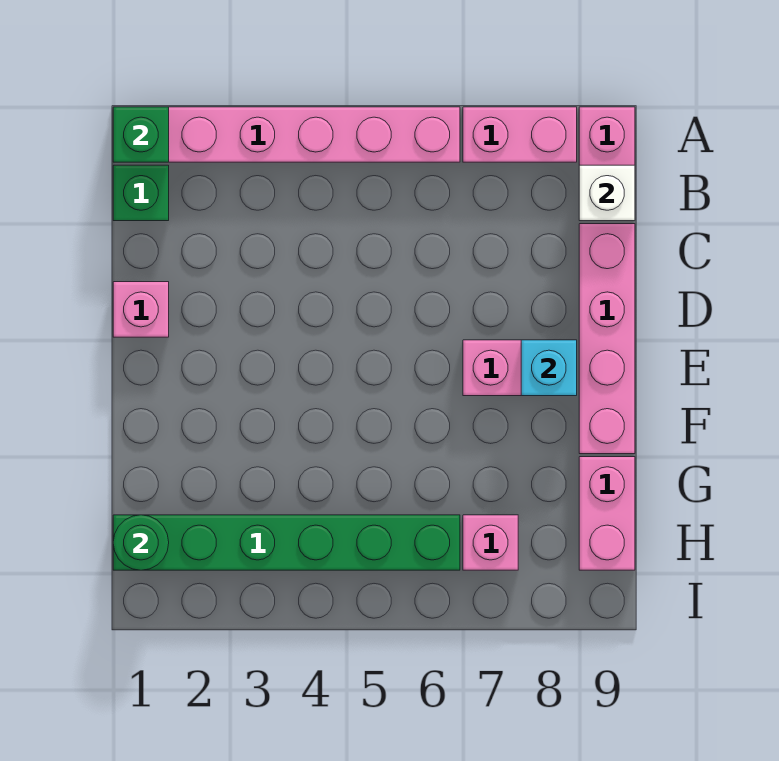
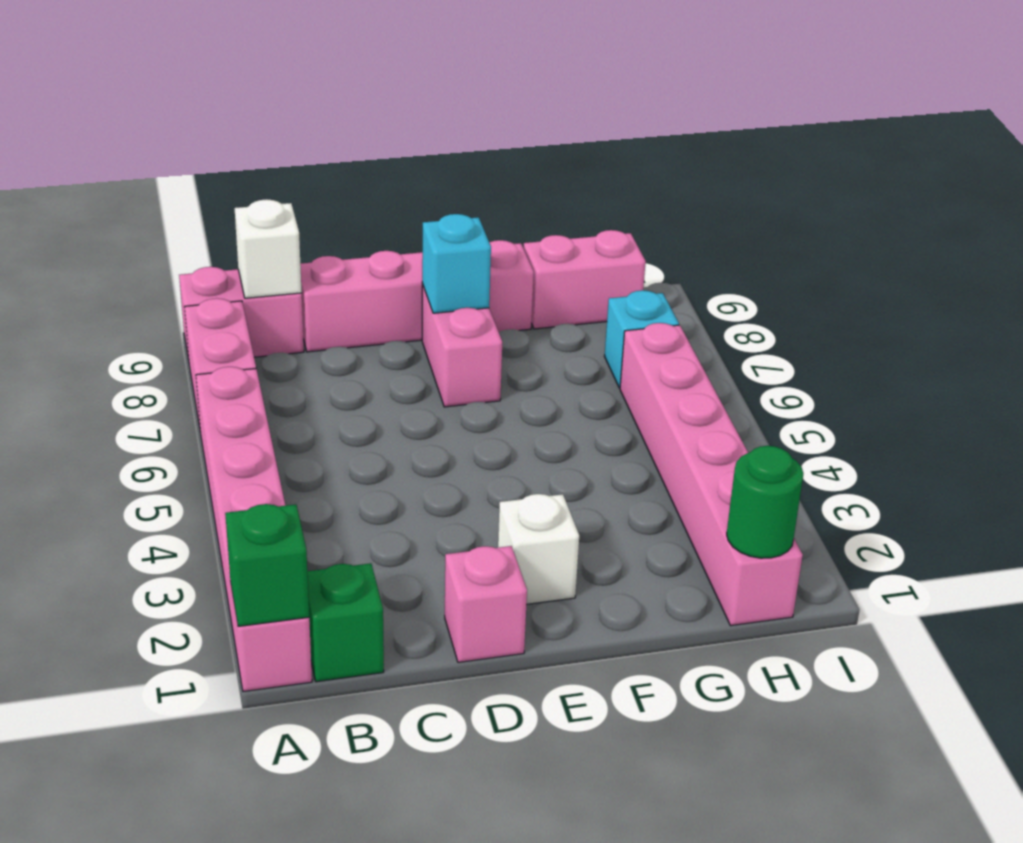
none -> white 1x1 brick [498,494,579,604]
green 1x6 brick [113,515,460,570] -> pink 1x6 brick [620,323,803,626]
pink 1x1 brick [463,515,518,570] -> cyan 1x1 brick [604,290,679,388]

